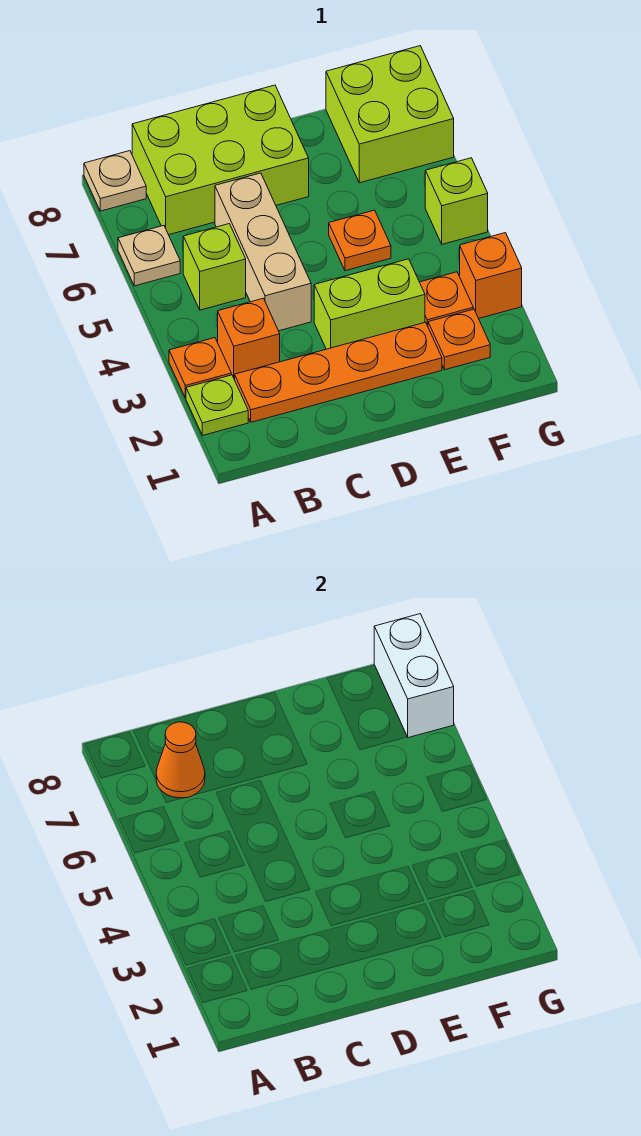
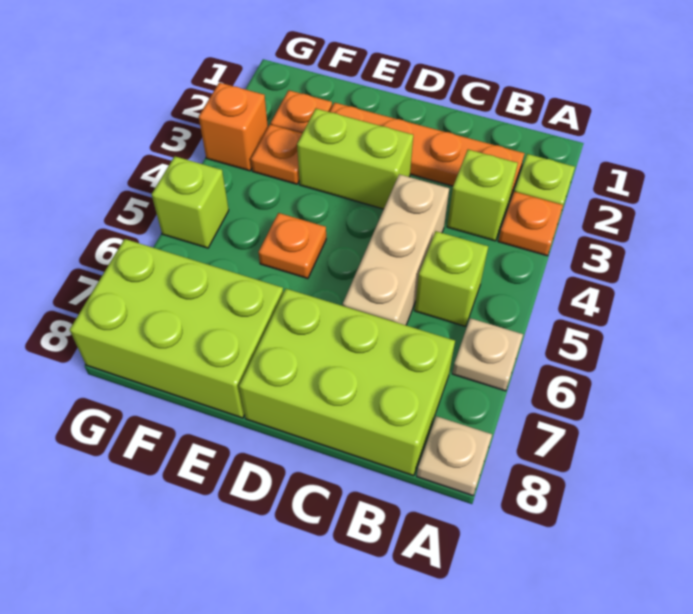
orange 1x1 brick [218,298,280,380] -> lime 1x1 brick [447,149,518,241]
orange 1x1 cone [156,722,205,798] -> none
lime 2x2 brick [326,46,454,183] -> lime 2x3 brick [70,239,283,418]
white 1x2 brick [374,614,454,738] -> none

